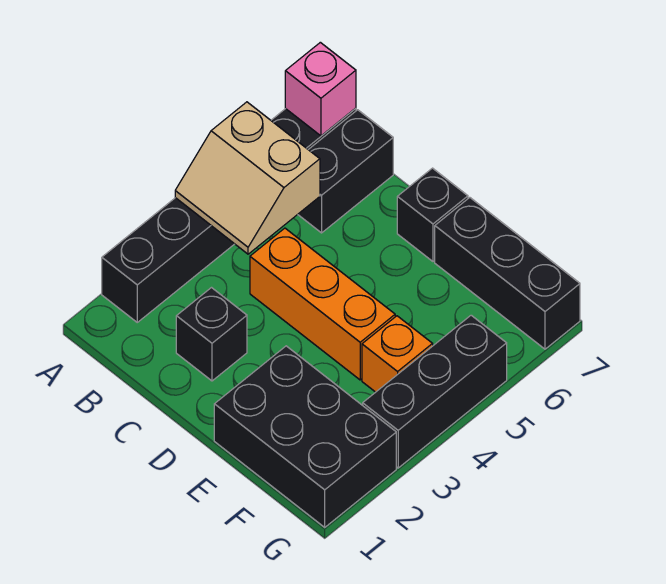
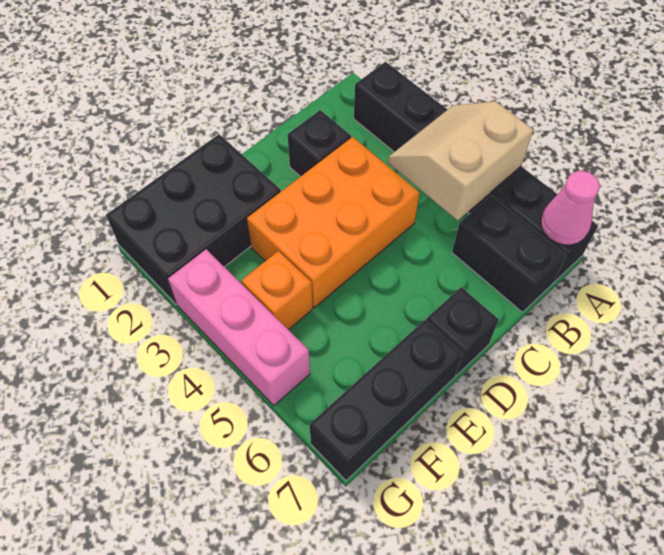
pink 1x1 brick [285,42,356,136] -> pink 1x1 cone [541,171,600,245]
orange 1x3 brick [250,228,395,380] -> orange 2x3 brick [247,137,419,308]
black 1x3 brick [363,315,507,468] -> pink 1x3 brick [168,249,310,406]

